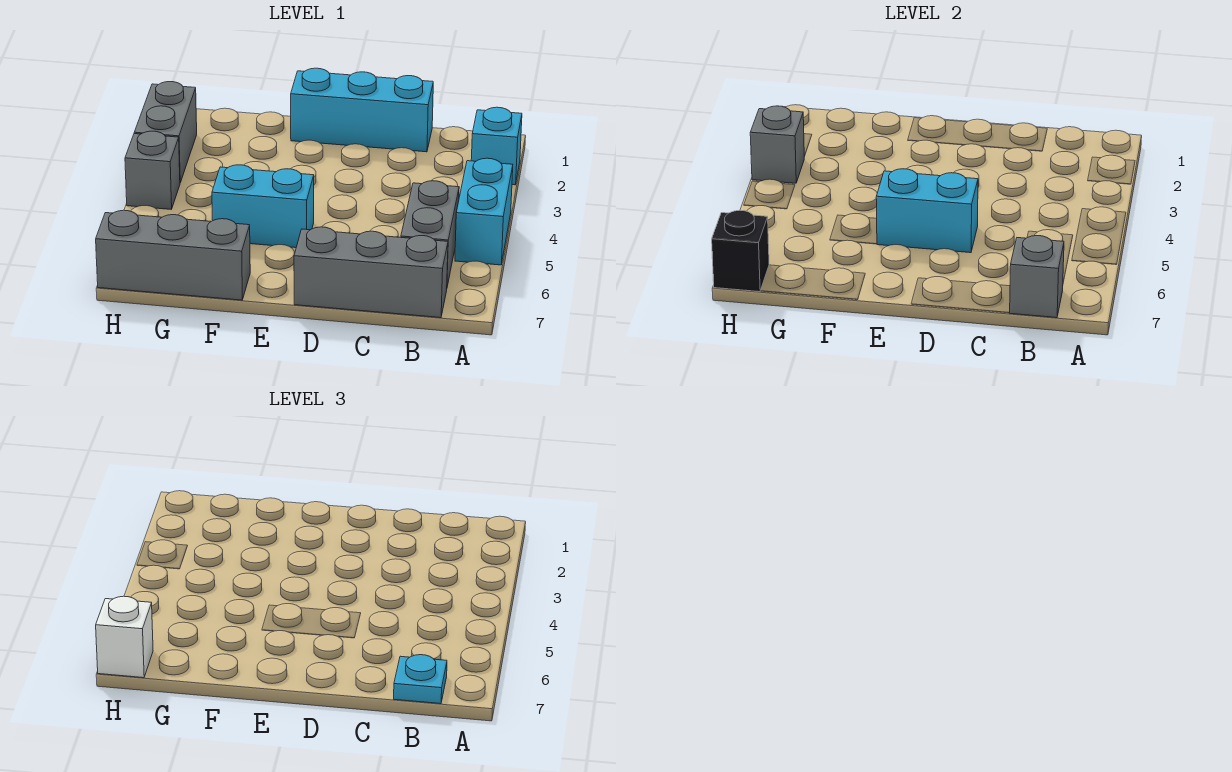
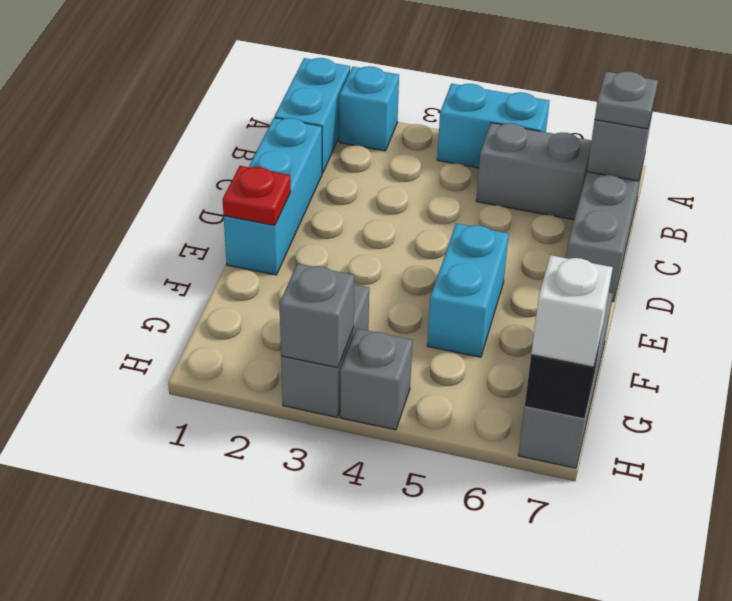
cyan 1x1 plate [394,655,447,704] -> grey 1x1 plate [595,71,658,129]
cyan 1x2 brick [876,169,978,253] -> cyan 1x2 brick moved to [275,58,350,173]
none -> red 1x1 plate [223,166,291,225]
grey 1x2 brick [134,82,197,183] -> grey 1x2 brick turned to [281,284,369,417]

